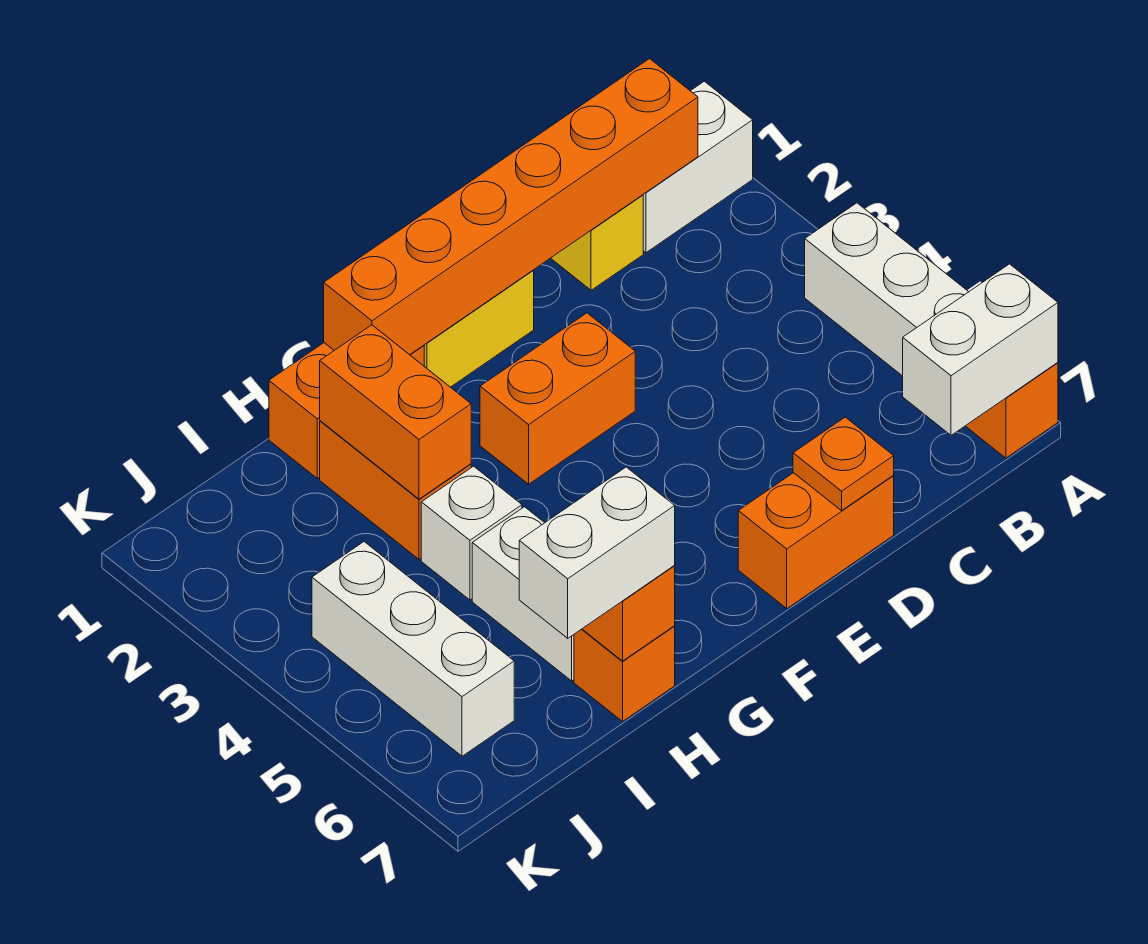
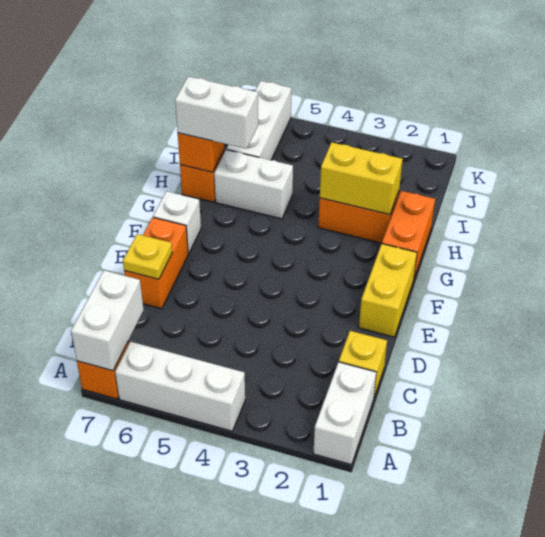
orange 1x6 brick [324,59,698,355] -> none
orange 1x1 plate [793,417,894,511] -> yellow 1x1 plate [123,234,172,279]
orange 1x2 brick [480,313,635,484] -> none
orange 1x2 brick [320,325,471,499] -> yellow 1x2 brick [320,142,403,215]
white 1x1 brick [421,466,522,600] -> white 1x1 brick moved to [153,191,201,254]
white 1x2 brick [519,467,675,638] -> white 1x2 brick turned to [175,77,258,149]
white 1x3 brick [312,542,514,756] -> white 1x3 brick turned to [227,81,291,160]

